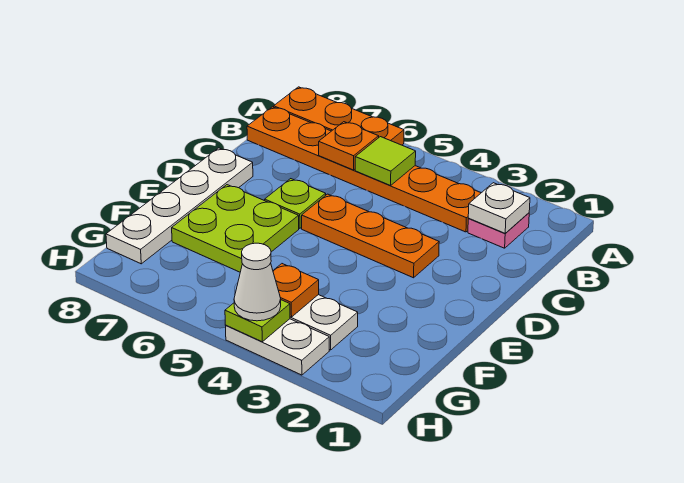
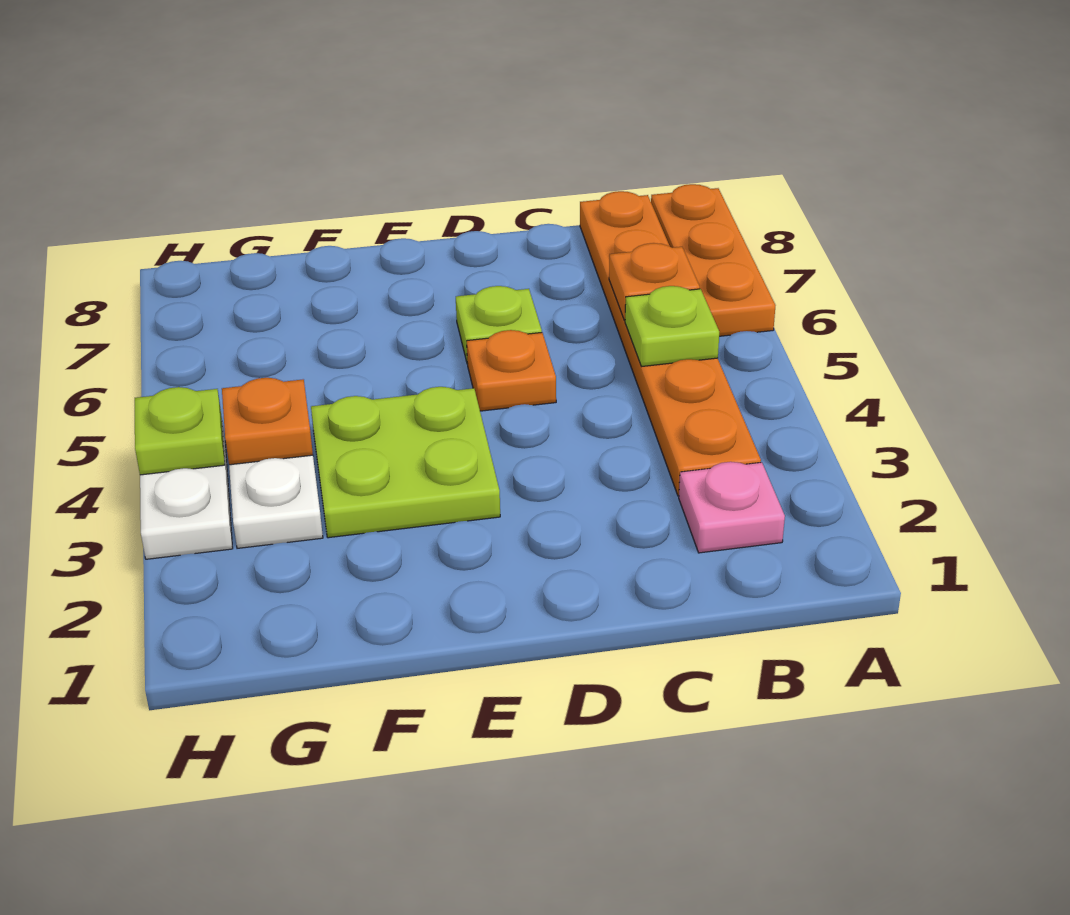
white 1x1 plate [468,183,530,233] -> none
lime 1x1 tile [355,137,416,185] -> lime 1x1 plate [625,286,719,366]
orange 1x3 plate [302,194,439,278] -> orange 1x1 plate [467,330,556,411]
white 1x4 plate [106,148,253,264] -> none
lime 2x2 plate [172,185,299,272] -> lime 2x2 plate moved to [311,387,500,538]
white 1x1 cone [234,243,281,321] -> none

